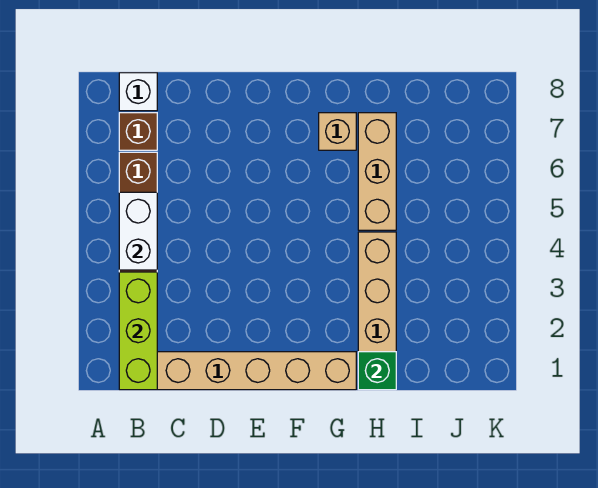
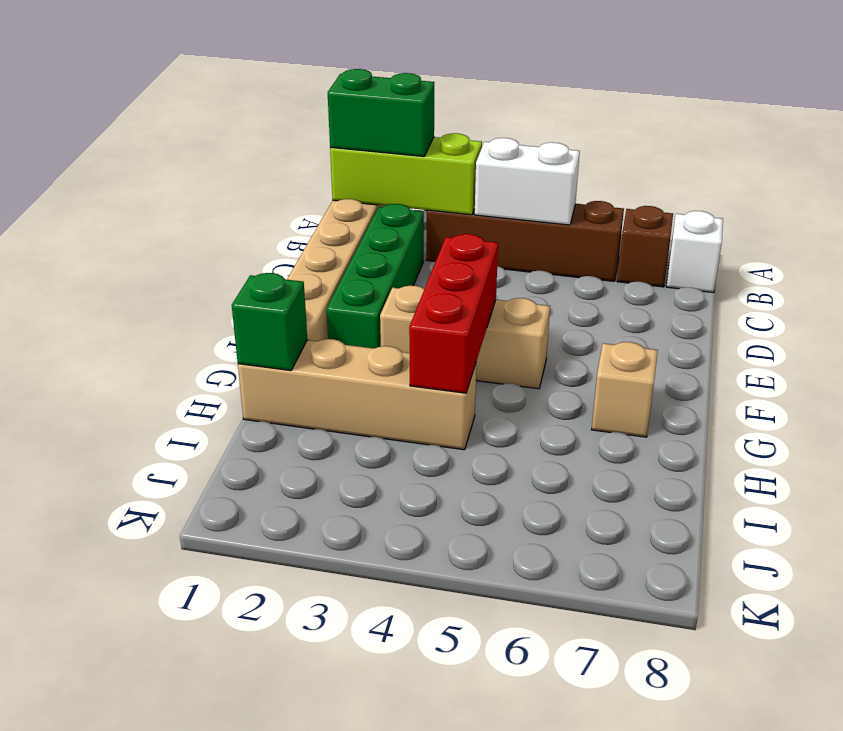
none -> green 1x2 brick [328,69,434,157]
none -> green 1x4 brick [327,204,424,348]
none -> red 1x3 brick [409,234,498,393]
tan 1x3 brick [358,113,396,230] -> tan 1x3 brick moved to [380,286,550,389]

